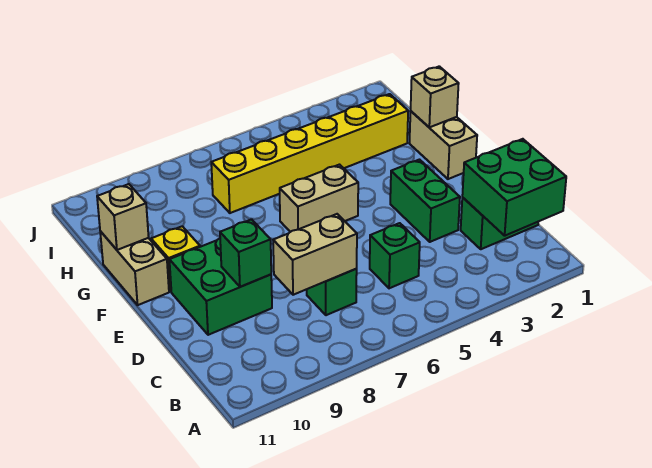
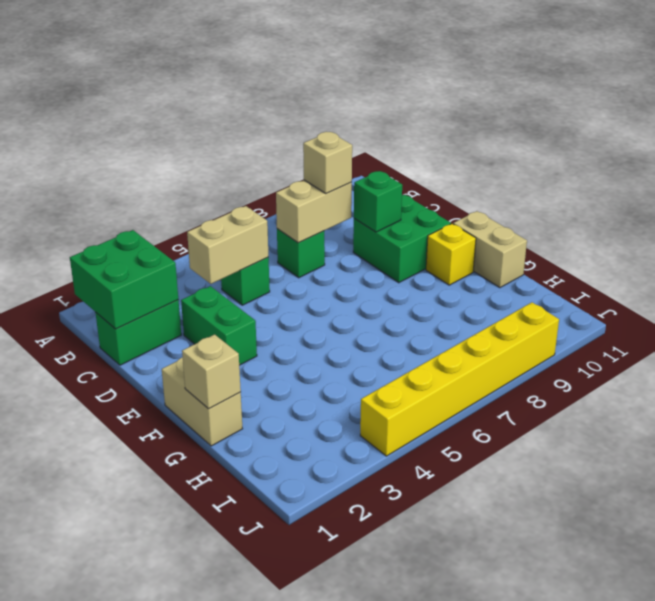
tan 1x2 brick [280,165,358,232] -> tan 1x2 brick moved to [187,206,268,284]
tan 1x1 brick [97,184,149,250] -> tan 1x1 brick moved to [303,132,352,194]
yellow 1x6 brick [211,94,408,213] -> yellow 1x6 brick moved to [360,302,559,456]

